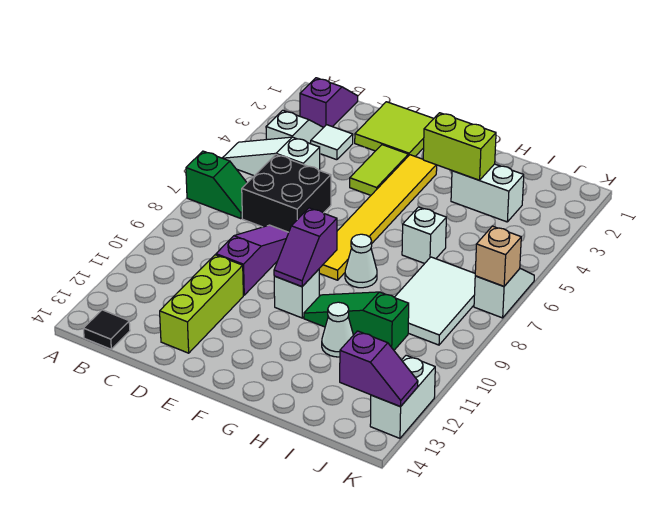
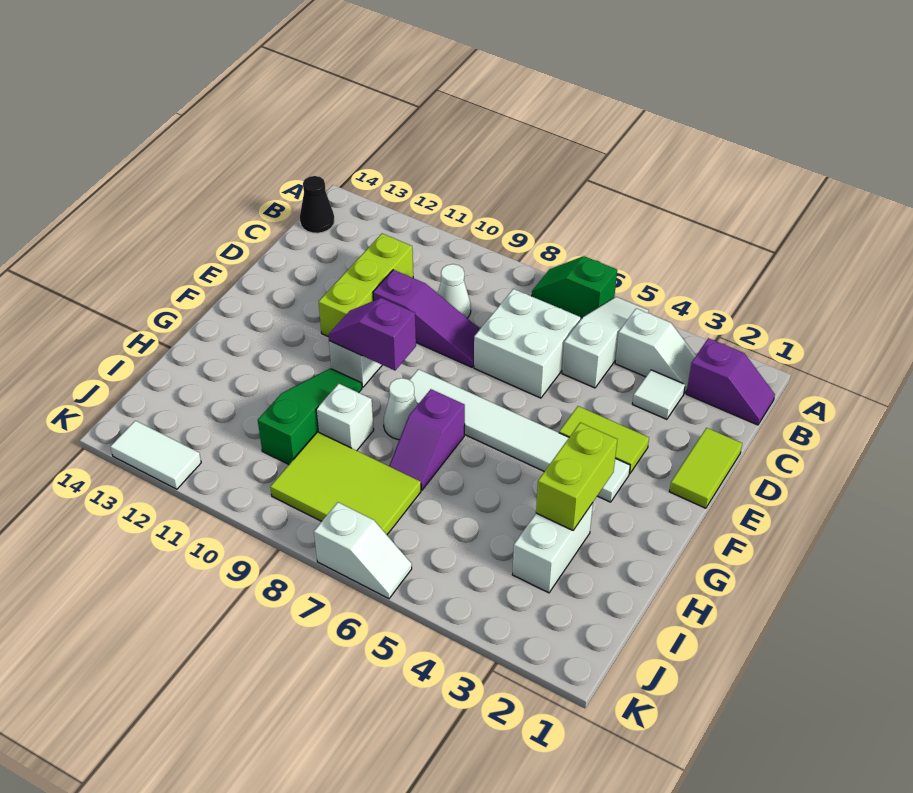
green 1x2 slope [186,151,247,219] -> green 1x2 slope turned to [532,256,617,318]
black 1x1 tile [83,310,130,349] -> black 1x1 cone [300,176,334,233]
black 2x2 brick [242,155,331,232] -> white 2x2 brick [474,289,581,398]
lime 2x2 tile [355,102,434,156] -> lime 1x2 tile [669,428,742,508]
lime 1x3 brick [160,255,243,353] -> lime 1x3 brick turned to [319,234,413,336]
yellow 1x6 tile [319,155,437,280] -> white 1x6 tile [410,369,630,502]
white 1x1 brick [402,207,446,264] -> white 1x1 brick moved to [316,384,374,451]
white 1x1 cone [322,302,353,357] -> white 1x1 cone moved to [438,264,471,318]
white 2x3 tile [395,257,475,345] -> lime 2x3 tile [270,432,421,535]
purple 1x2 slope [340,331,418,407] -> purple 1x2 slope moved to [389,389,465,490]
tan 1x1 brick [475,226,521,286] -> none
white 1x2 brick [370,355,435,438] -> white 1x2 tile [110,421,201,489]

